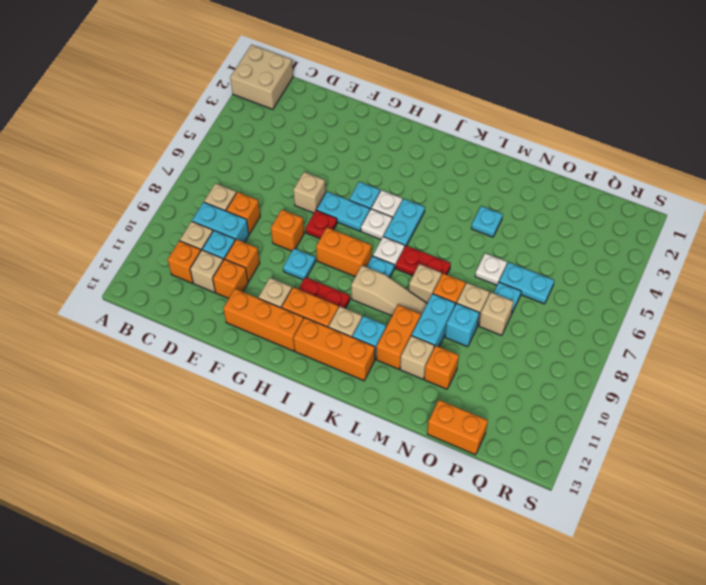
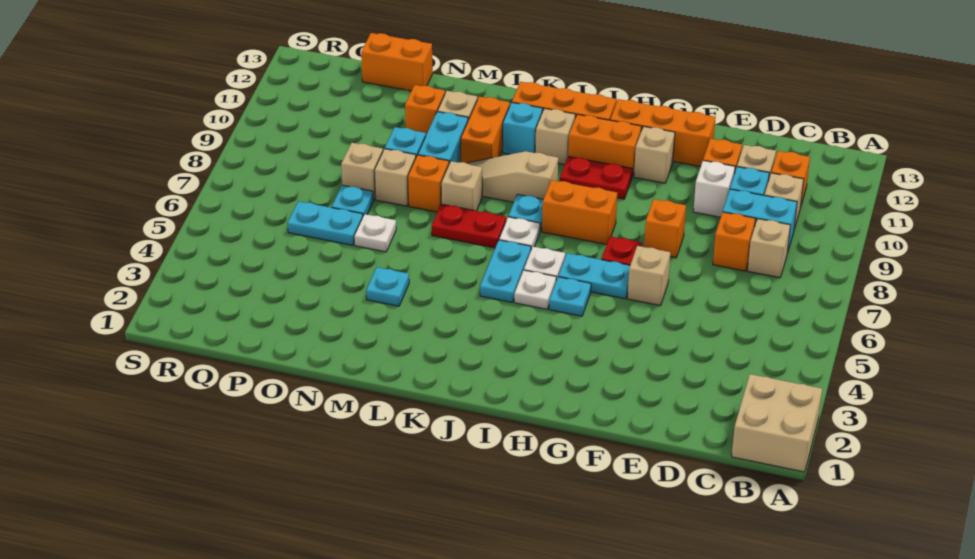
orange 1x1 brick [225,239,260,282] -> white 1x1 brick [693,161,735,217]
cyan 1x1 plate [283,249,316,280] -> none

